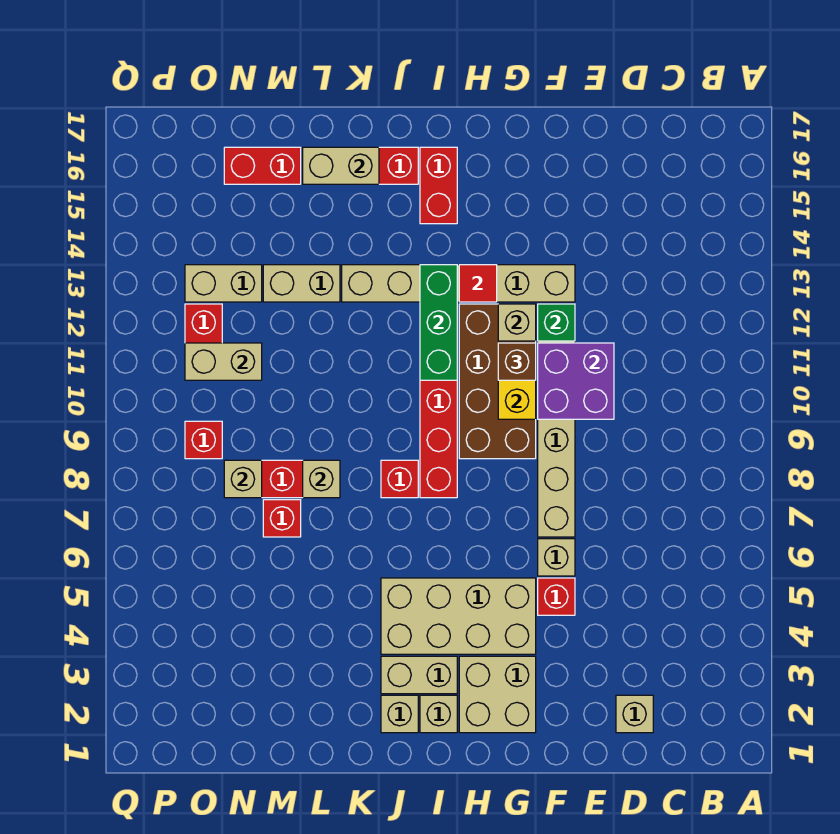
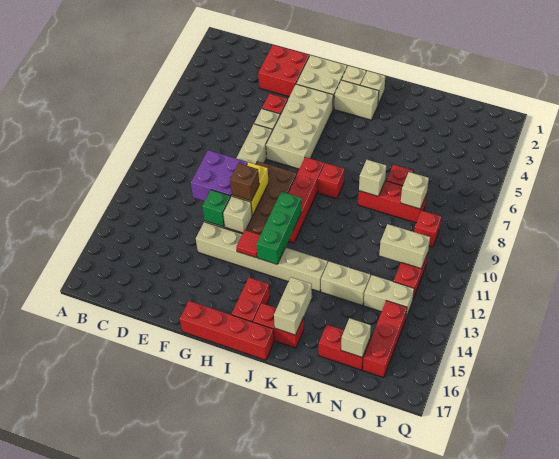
tan 1x1 brick [616,695,653,733] -> tan 1x1 brick moved to [341,318,371,357]
none -> red 2x2 brick [258,45,309,97]
tan 2x4 brick [381,578,536,654] -> tan 2x4 brick turned to [266,84,333,169]
none -> red 1x4 brick [180,301,274,360]
tan 1x2 brick [303,147,379,184] -> tan 1x2 brick turned to [274,277,312,335]
none -> red 1x3 brick [363,301,407,378]

